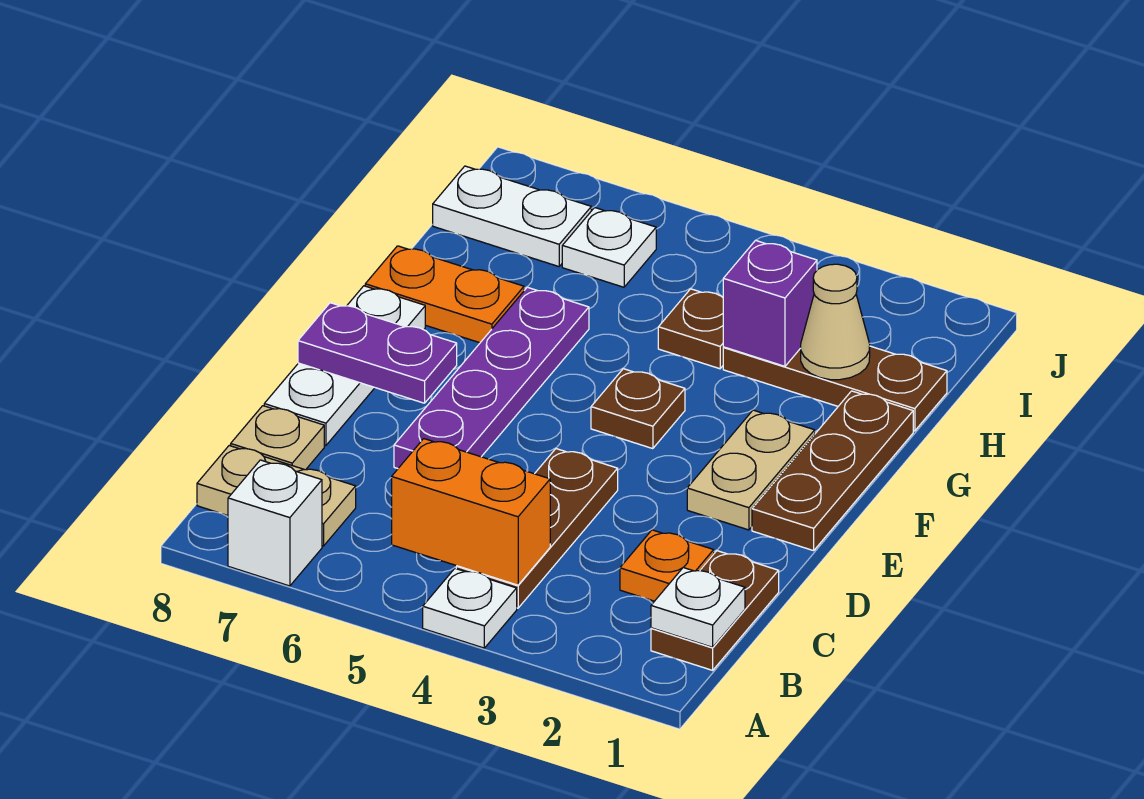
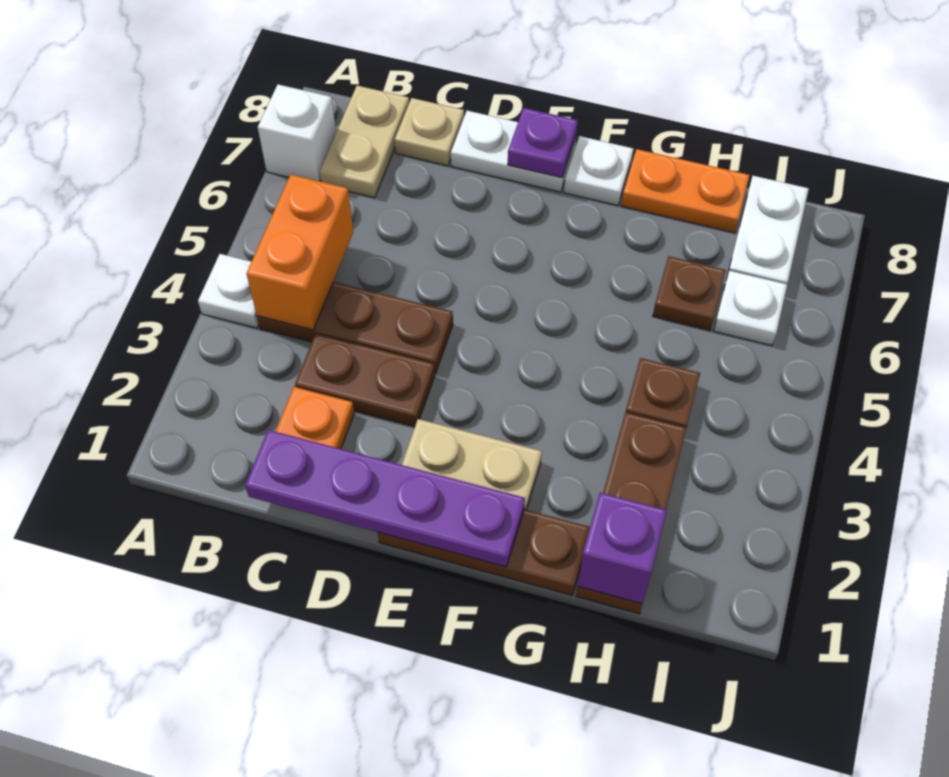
brown 1x2 plate [651,551,779,670] -> brown 1x2 plate moved to [295,334,435,427]
white 1x1 plate [651,567,745,647] -> none
purple 1x4 plate [394,287,589,468] -> purple 1x4 plate moved to [245,430,525,567]
purple 1x2 plate [298,303,457,403] -> purple 1x1 plate [508,108,578,178]
brown 1x1 plate [591,369,685,449] -> brown 1x1 plate moved to [653,256,726,330]
orange 1x2 plate [365,246,524,343] -> orange 1x2 plate turned to [621,149,750,233]
tan 1x1 cone [801,264,870,380] -> none
purple 1x1 brick [723,240,817,366] -> purple 1x1 brick moved to [578,493,667,604]

